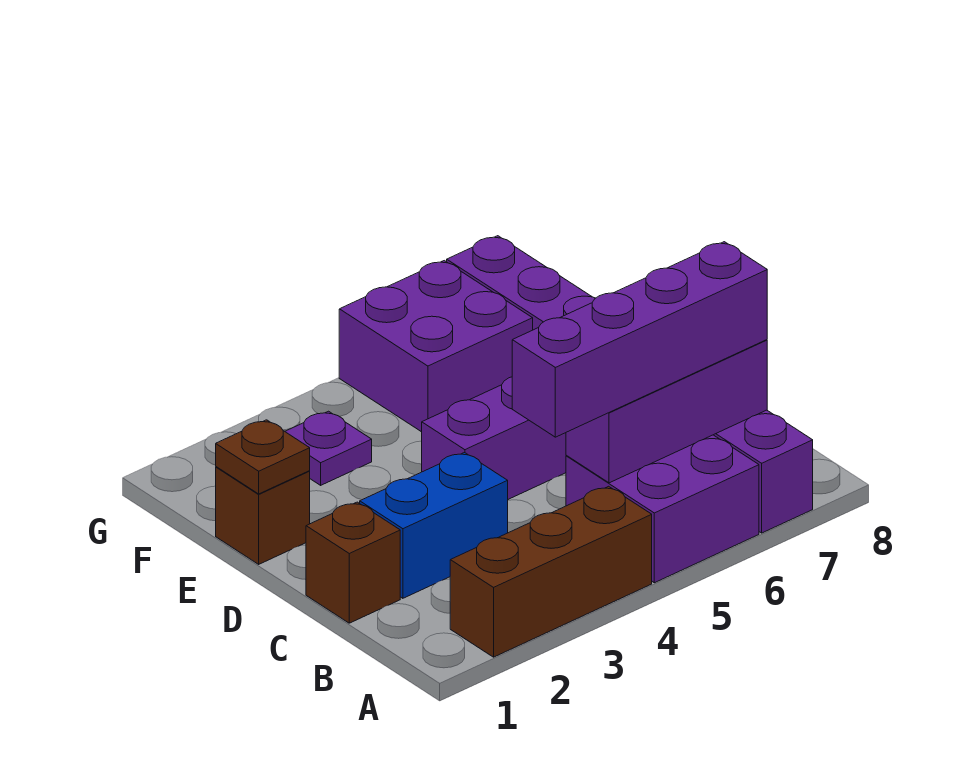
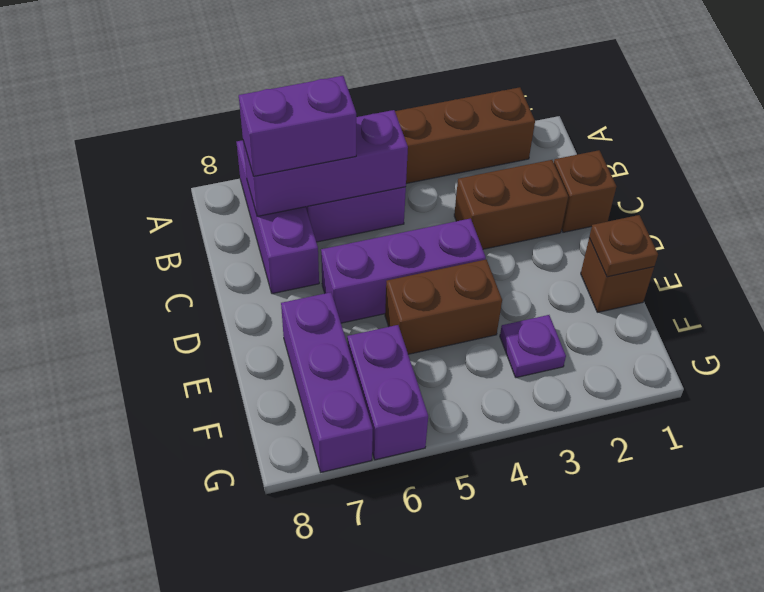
purple 1x4 brick [512,242,767,437] -> purple 1x2 brick [239,76,356,176]
blue 1x2 brick [360,453,508,598] -> brown 1x2 brick [454,160,568,249]
none -> brown 1x2 brick [385,260,502,354]
purple 2x2 brick [339,261,533,432] -> purple 1x2 brick [347,325,428,460]

